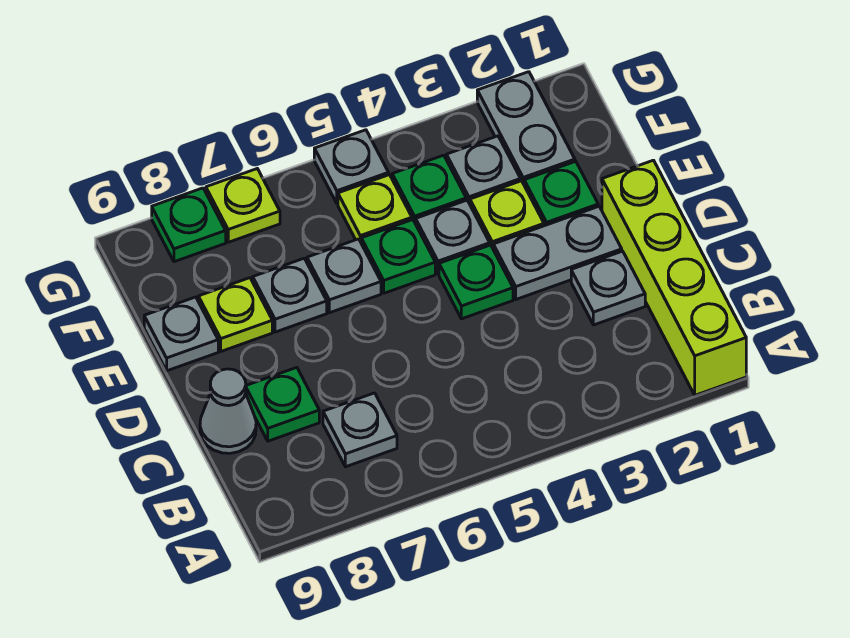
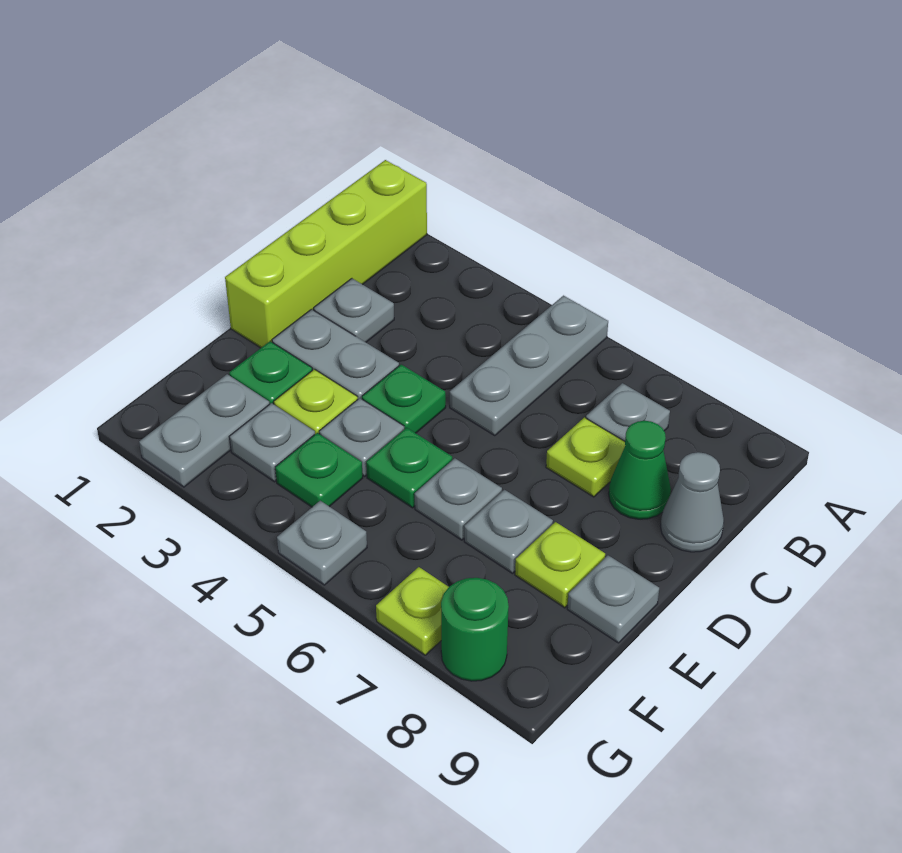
none -> grey 1x3 plate [450,296,608,436]
green 1x1 plate [246,368,319,441] -> green 1x1 cone [609,421,671,519]
lime 1x1 plate [338,175,412,242] -> lime 1x1 plate moved to [546,417,625,497]
green 1x1 plate [152,188,226,262] -> green 1x1 round brick [441,578,509,681]

